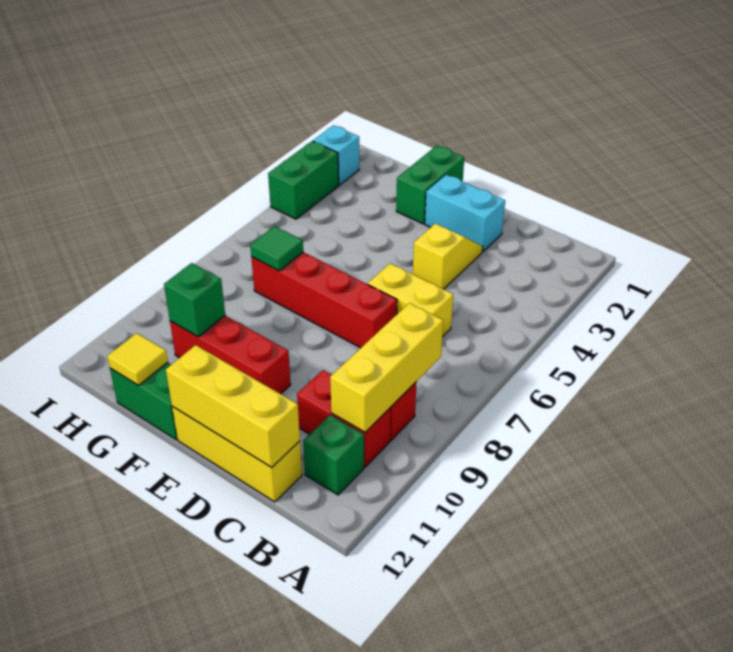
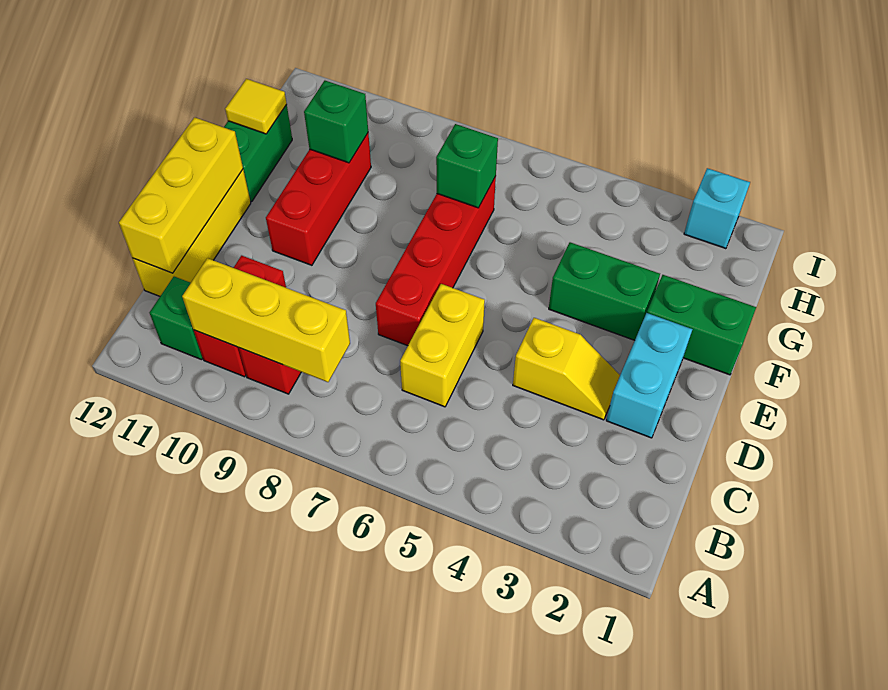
green 1x1 tile [250,226,303,271] -> green 1x1 brick [436,124,498,208]
green 1x2 brick [268,141,339,219] -> green 1x2 brick moved to [549,242,660,340]

